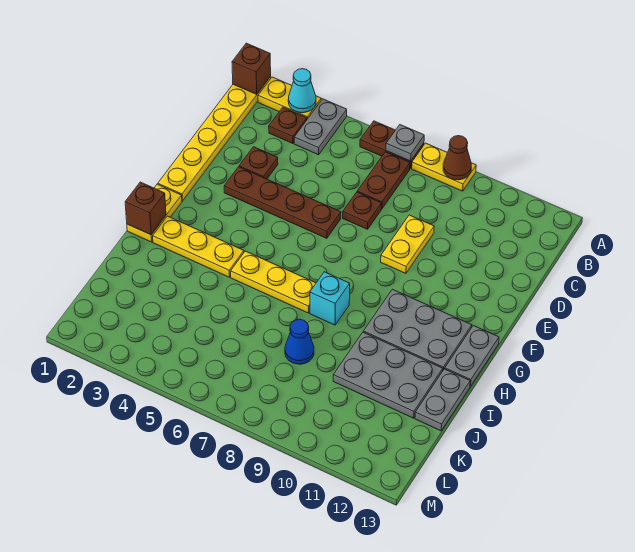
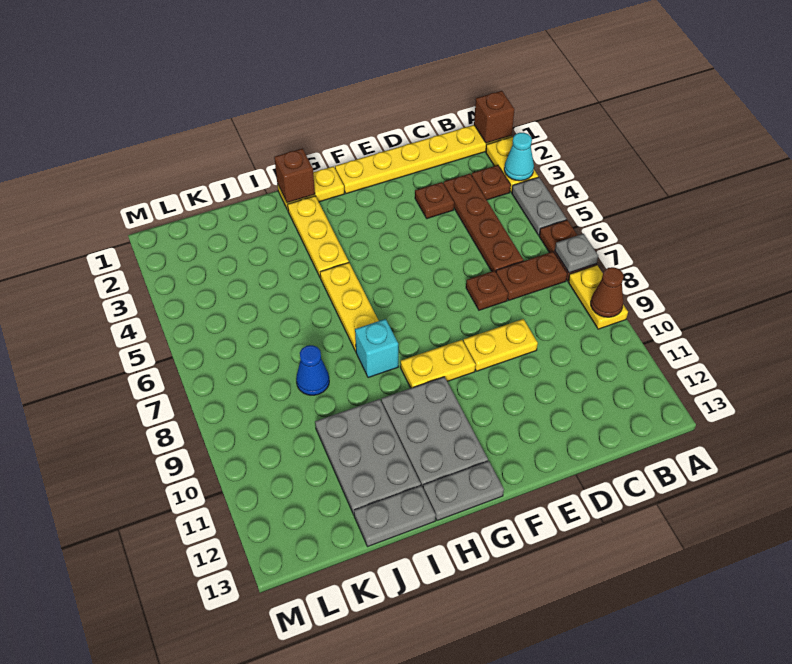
grey 1x2 plate [294,99,347,155] -> grey 1x2 plate turned to [512,177,566,235]
brown 1x4 plate [224,167,341,238] -> brown 1x4 plate moved to [443,174,523,272]
none -> yellow 1x2 plate [400,340,476,388]

